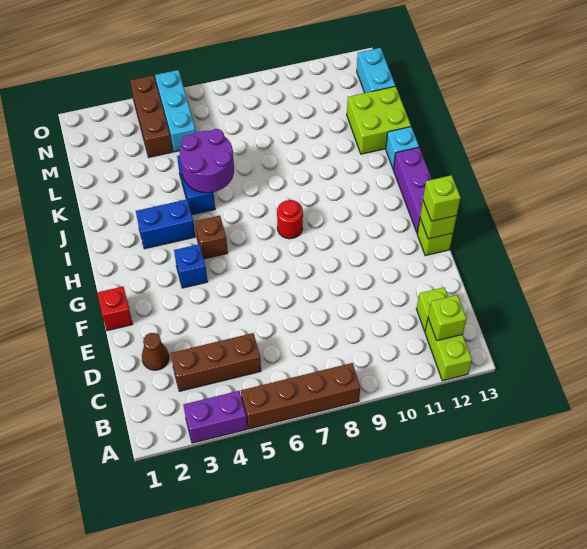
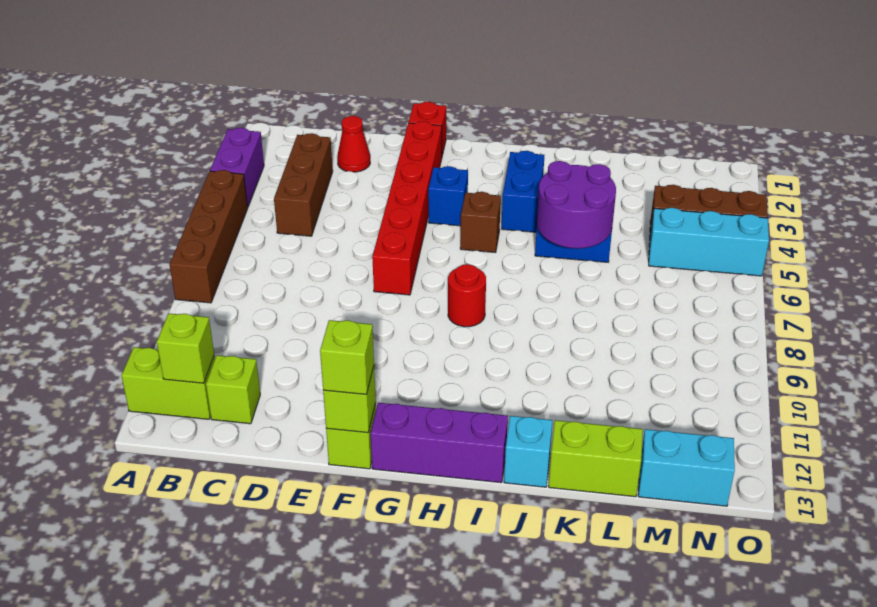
brown 1x1 cone [142,333,169,370] -> red 1x1 cone [337,116,370,172]
none -> red 1x6 brick [372,121,442,295]
lime 2x2 brick [347,86,411,154] -> lime 1x2 brick [549,420,643,497]

